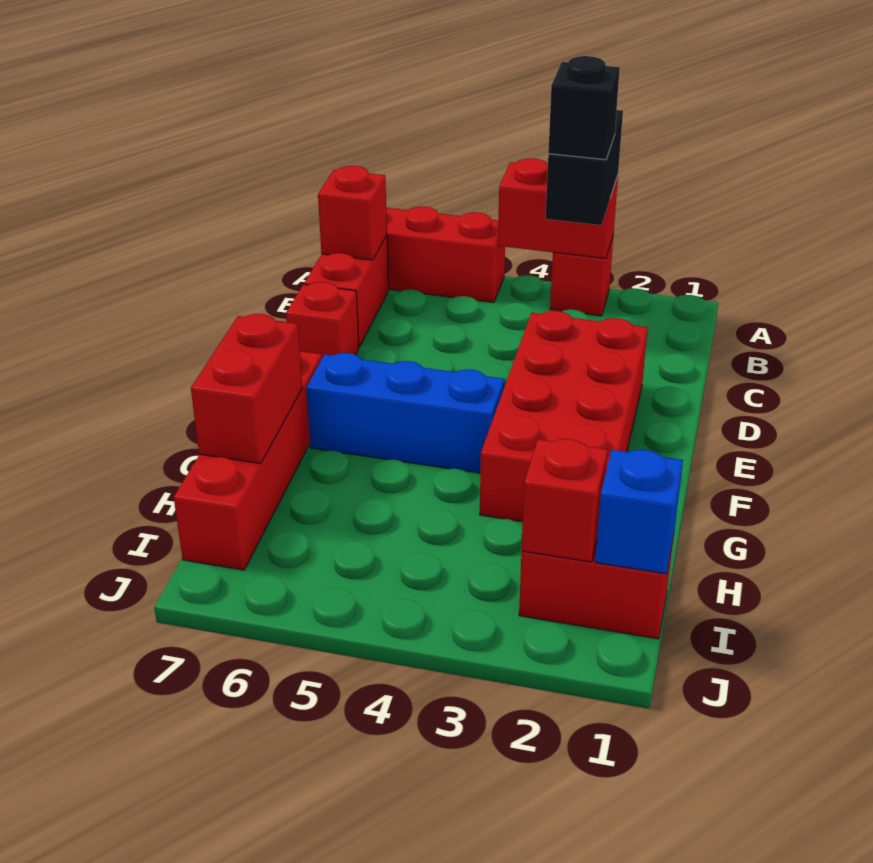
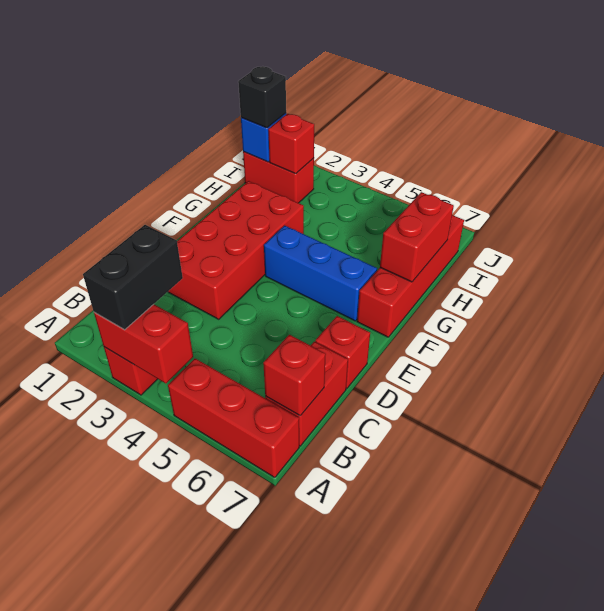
black 1x1 brick [548,56,620,160] -> black 1x1 brick moved to [238,66,286,128]

